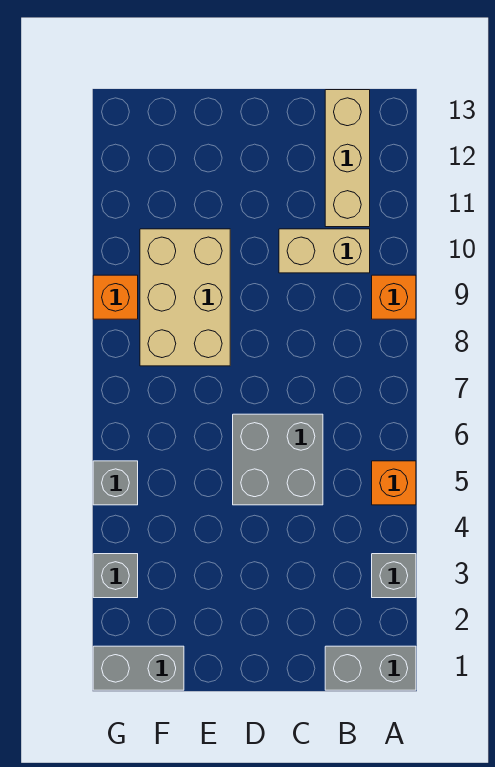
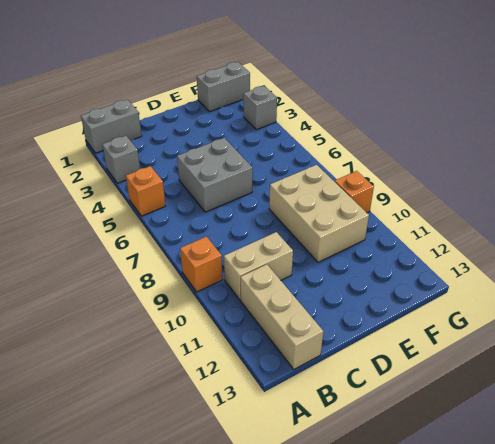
grey 1x1 brick [93,461,138,505] -> none

